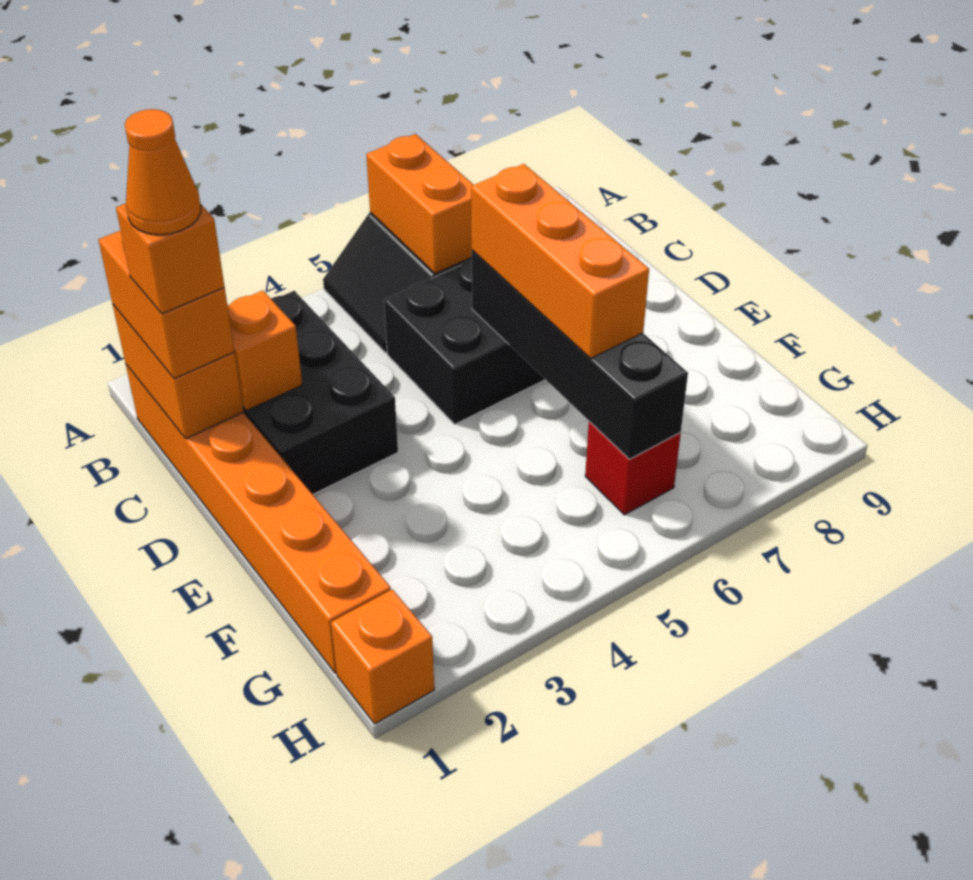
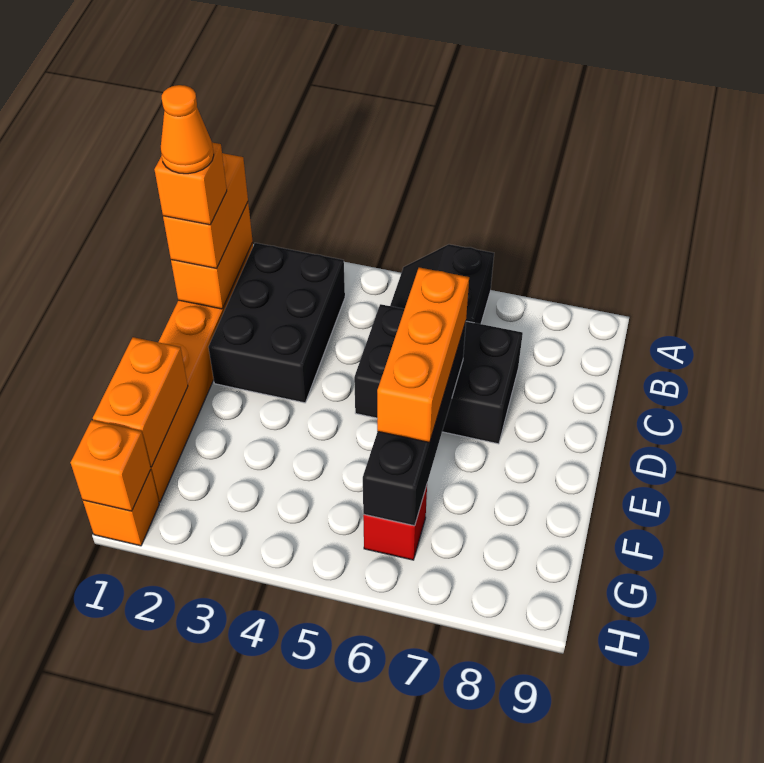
orange 1x2 brick [366,134,473,274] -> orange 1x2 brick moved to [93,337,188,467]
orange 1x1 brick [228,291,302,411] -> orange 1x1 brick moved to [71,420,151,511]

